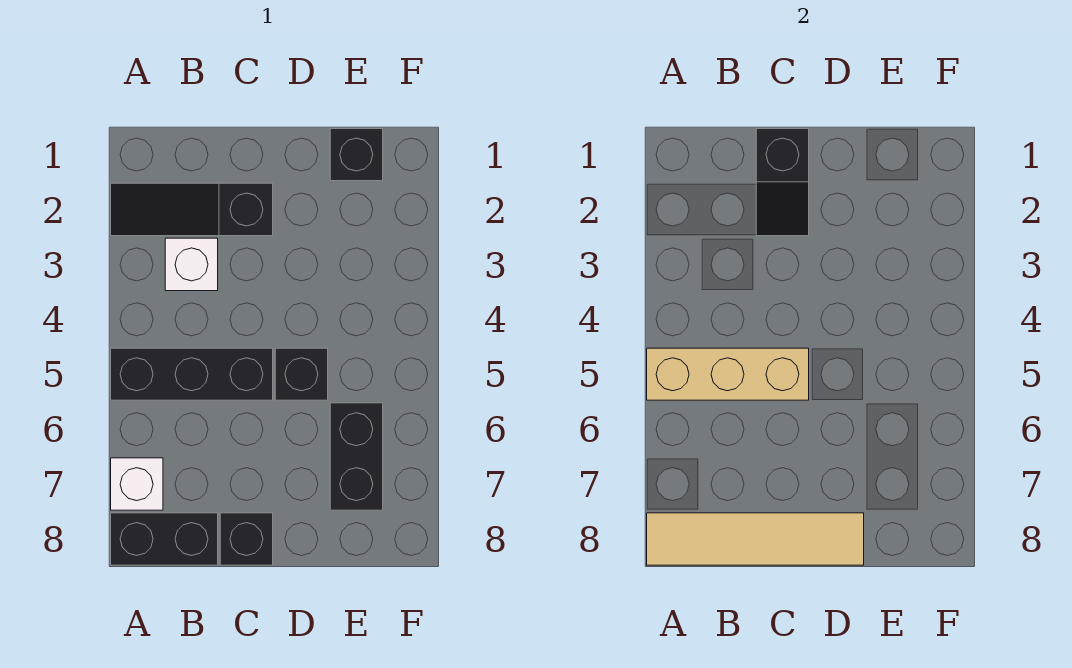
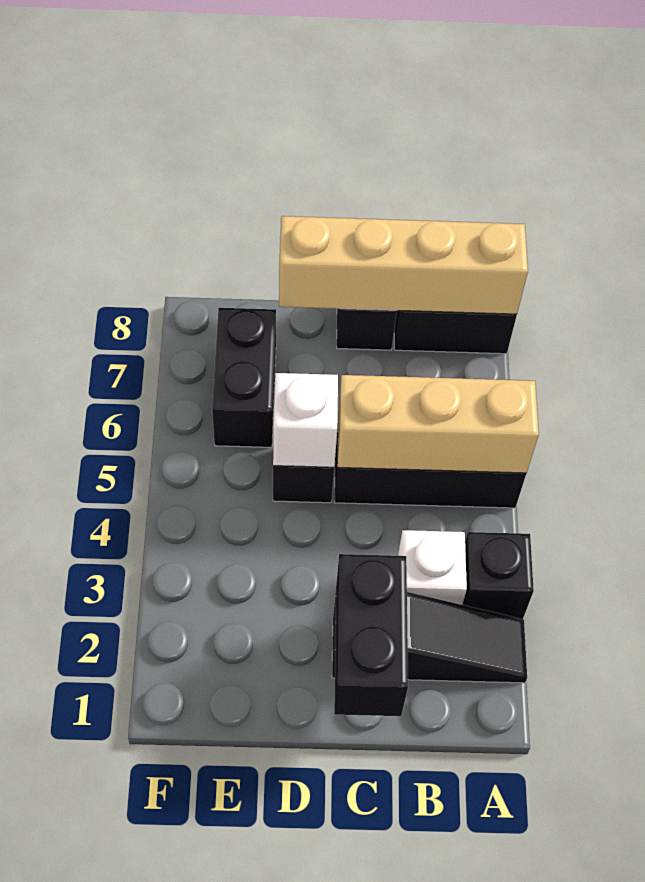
white 1x1 brick [111,458,163,510] -> white 1x1 brick moved to [273,373,338,467]
tan 1x4 tile [647,513,864,565] -> tan 1x4 brick [279,216,528,314]
black 1x2 slope [756,129,809,236] -> black 1x2 brick [334,554,408,716]
black 1x1 brick [330,129,383,181] -> black 1x1 brick moved to [462,532,534,619]

